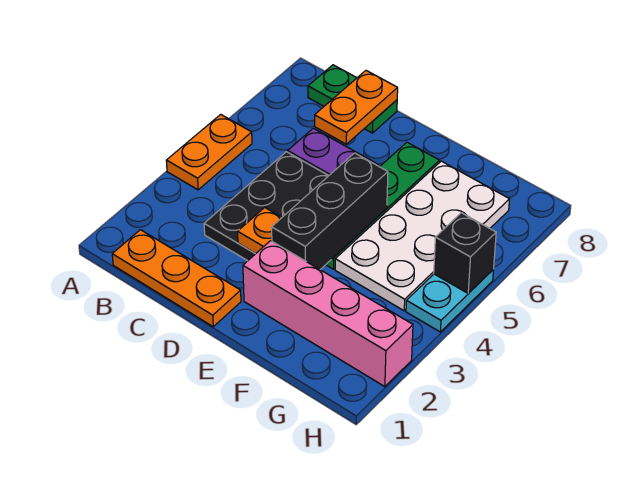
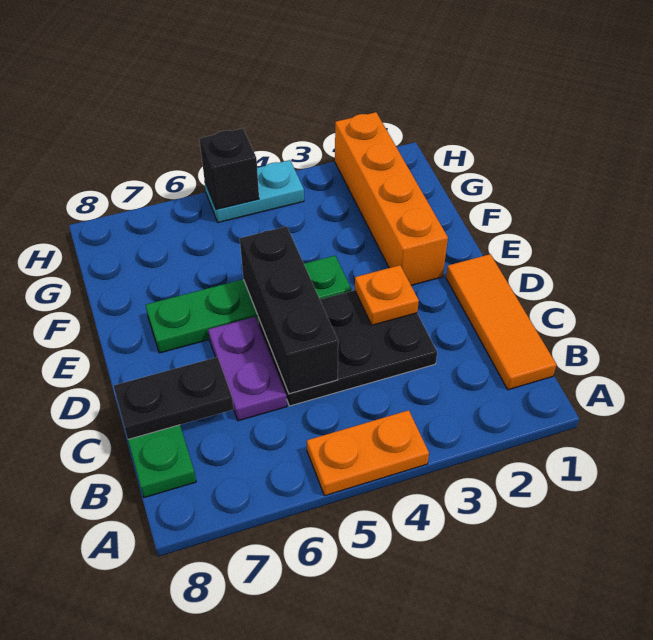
orange 1x3 plate [112,230,241,327] -> orange 1x3 tile [446,254,557,390]
orange 1x2 plate [315,71,398,144] -> black 1x2 plate [114,357,234,439]
pink 1x4 brick [243,241,413,387] -> orange 1x4 brick [335,112,448,285]
black 1x3 brick [272,153,388,269] -> black 1x3 brick turned to [240,226,338,394]
white 2x4 plate [335,161,510,311] -> none

